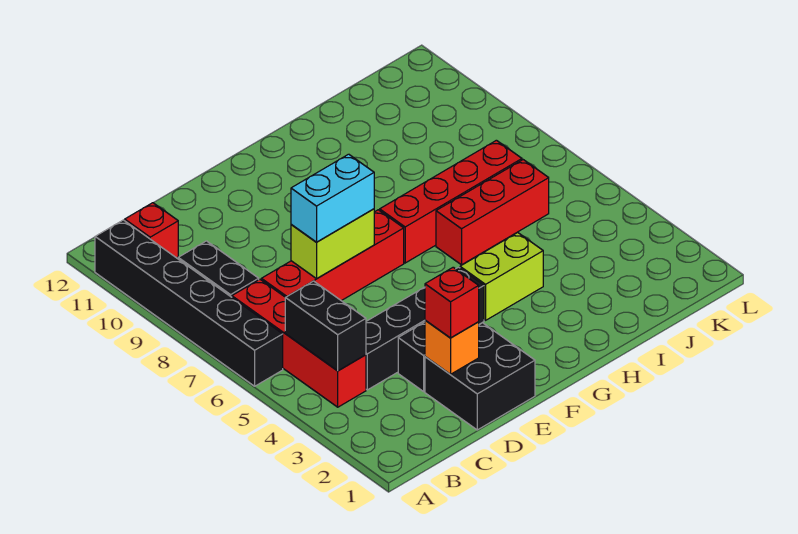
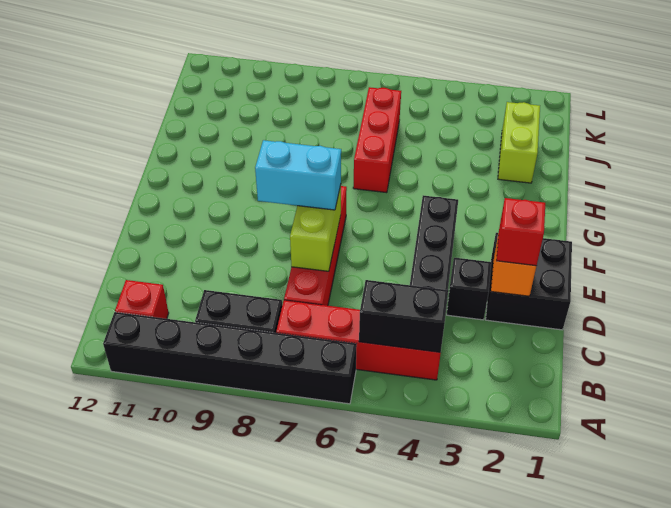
cyan 1x2 brick [291,154,374,242] -> cyan 1x2 brick turned to [255,140,341,210]
lime 1x2 brick [460,233,543,320] -> lime 1x2 brick moved to [498,102,540,183]
red 1x4 brick [380,140,522,263] -> none

